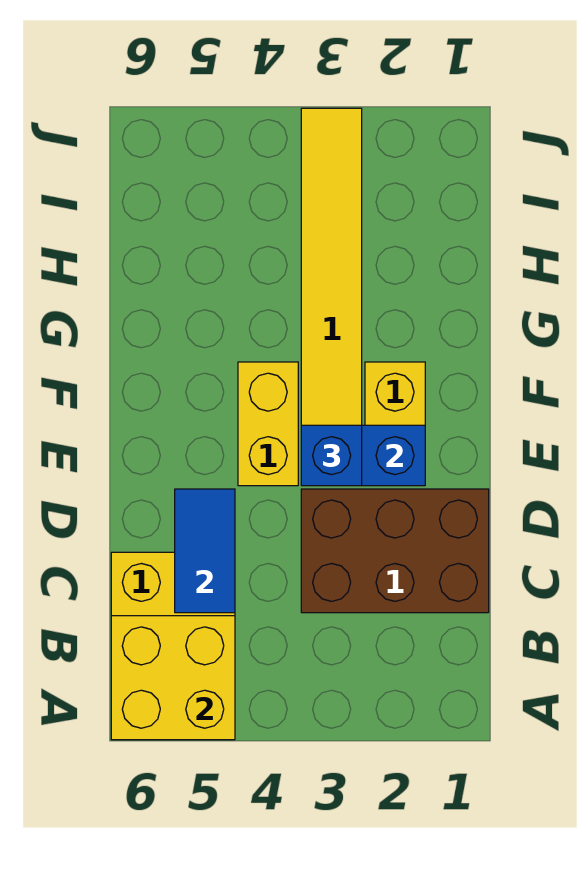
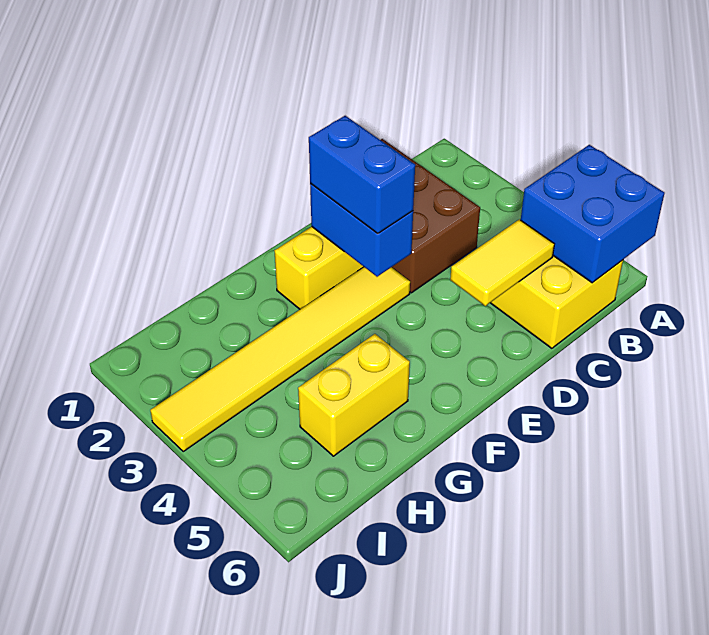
yellow 2x2 brick [111,616,235,740] -> blue 2x2 brick [521,145,665,283]
blue 1x2 tile [175,489,235,613] -> yellow 1x2 tile [450,219,554,306]
blue 1x1 brick [301,425,362,486] -> blue 1x2 brick [309,116,415,234]
yellow 1x2 brick [238,362,298,486] -> yellow 1x2 brick moved to [298,334,410,456]

